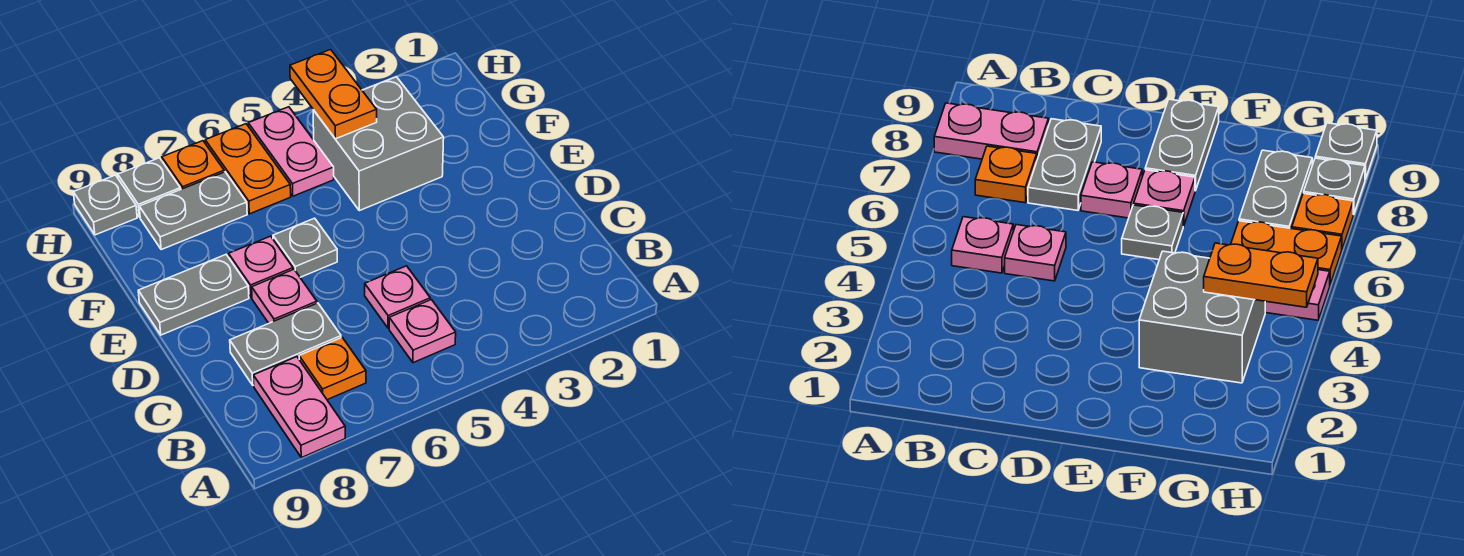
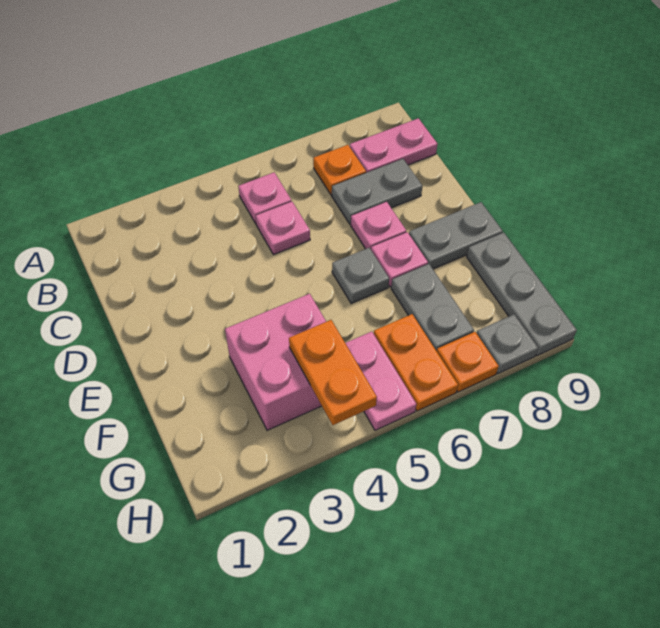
pink 1x2 plate [253,357,345,458] -> pink 1x2 plate turned to [350,118,438,173]
grey 2x2 brick [313,77,444,211] -> pink 2x2 brick [225,294,326,430]
grey 1x2 plate [139,172,247,250] -> grey 1x2 plate turned to [391,264,474,351]
grey 1x1 plate [73,175,137,235] -> grey 1x3 plate [467,232,577,356]

